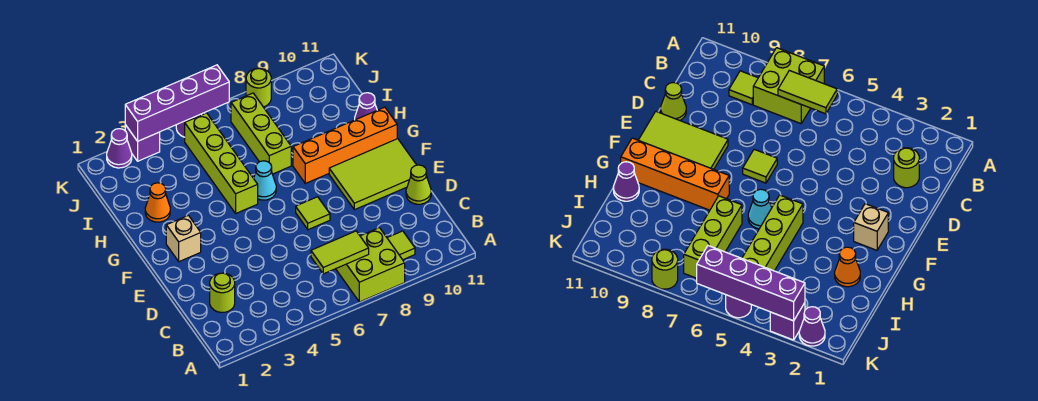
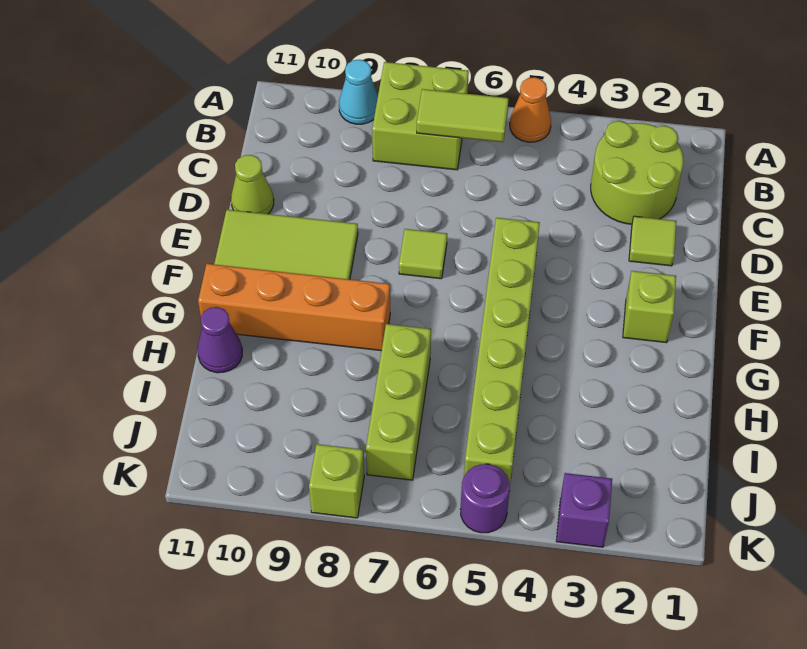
lime 1x1 tile [387,231,415,260] -> lime 1x1 tile moved to [629,216,676,266]
lime 1x1 round brick [210,273,235,312] -> lime 2x2 round brick [591,121,683,224]
tan 1x1 brick [166,215,201,262] -> lime 1x1 brick [623,271,676,343]
lime 1x4 brick [185,113,258,213] -> lime 1x6 brick [464,218,540,483]
cyan 1x1 cone [254,161,276,200] -> cyan 1x1 cone moved to [339,60,378,124]
orange 1x1 cone [145,183,170,222] -> orange 1x1 cone moved to [510,77,551,142]
purple 1x1 cone [107,129,132,168] -> none
purple 1x4 brick [125,65,229,141] -> none
lime 1x1 round brick [246,68,271,107] -> lime 1x1 brick [309,444,364,518]

